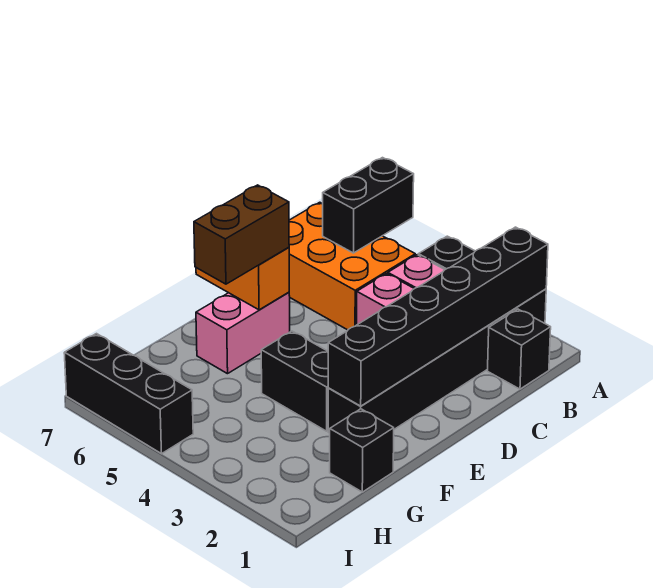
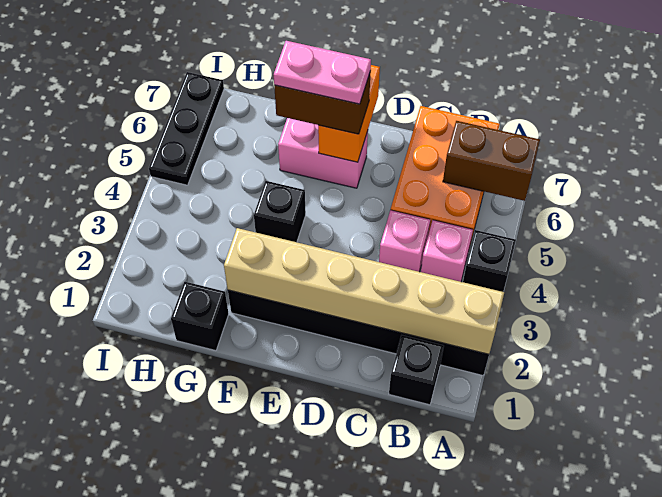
black 1x6 brick [328,227,548,406] -> tan 1x6 brick [224,228,504,354]
black 1x2 brick [323,158,414,253] -> brown 1x2 brick [443,121,540,201]
none -> pink 1x2 plate [274,41,371,104]
black 1x2 brick [261,331,328,431] -> black 1x1 brick [254,181,306,242]
black 1x3 brick [64,334,193,454] -> black 1x3 plate [149,72,224,185]

